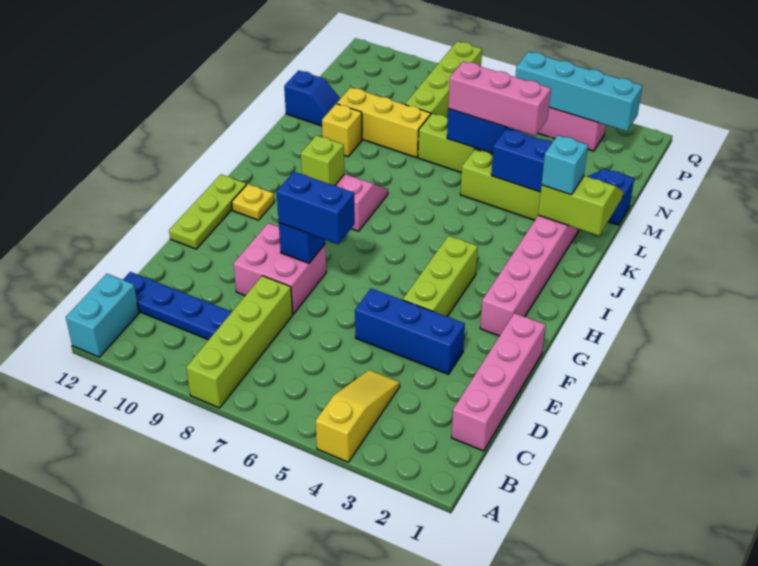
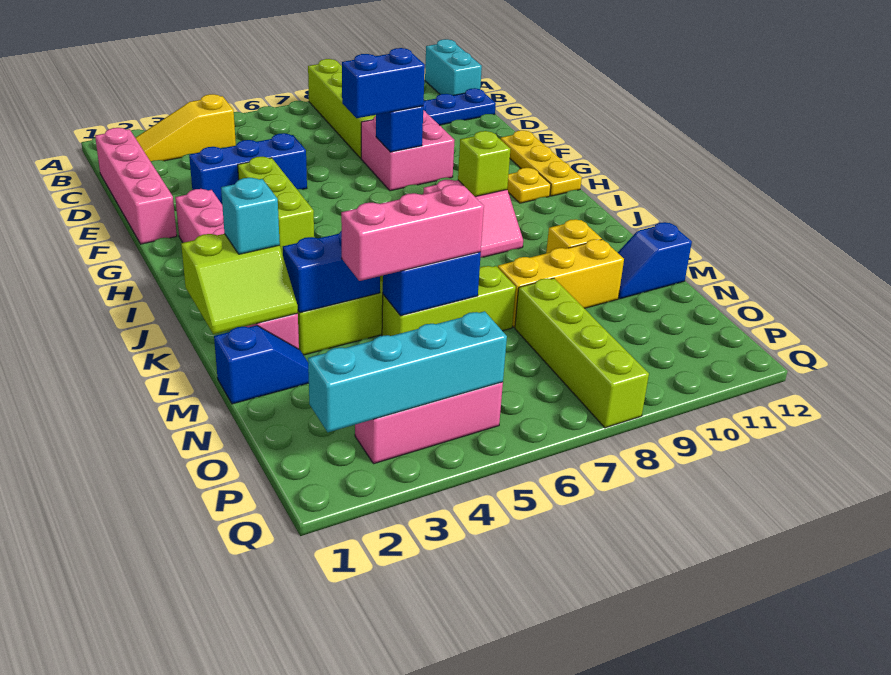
yellow 1x3 slope [316,370,400,462] -> yellow 1x3 slope turned to [136,94,236,161]
lime 1x3 plate [169,174,246,249] -> yellow 1x3 plate [501,130,582,196]

